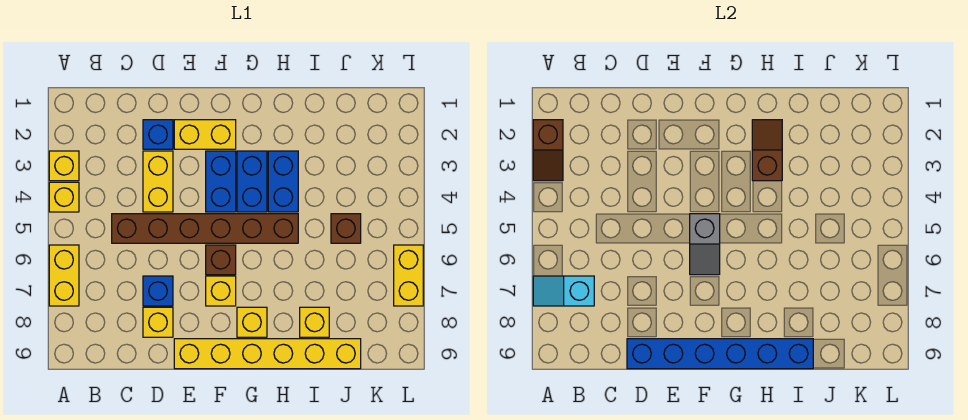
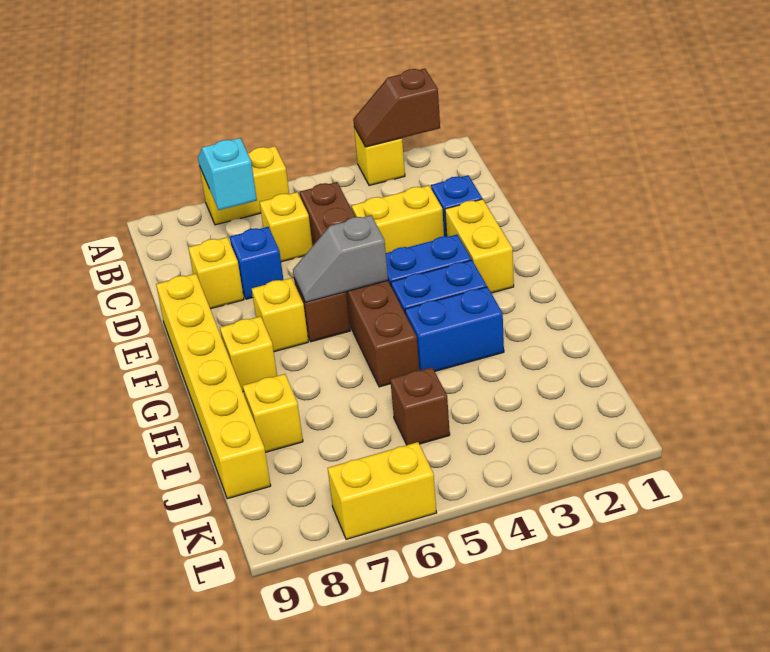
yellow 1x1 brick [49,182,79,212] -> yellow 1x1 brick moved to [260,192,312,262]
blue 1x6 brick [627,339,813,369] -> none
brown 1x2 slope [752,120,782,181] -> none

